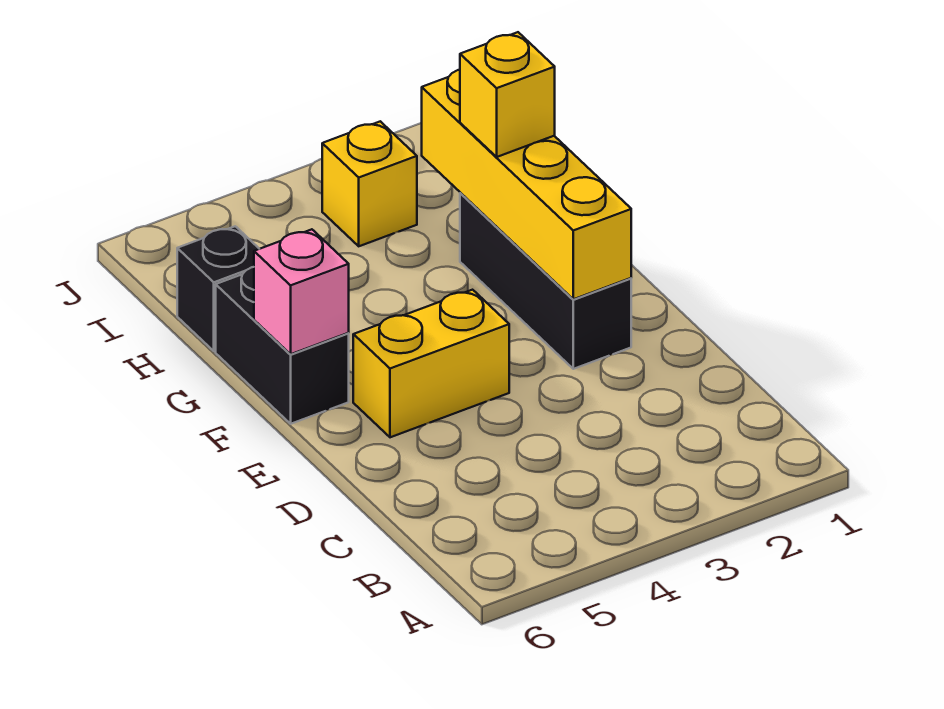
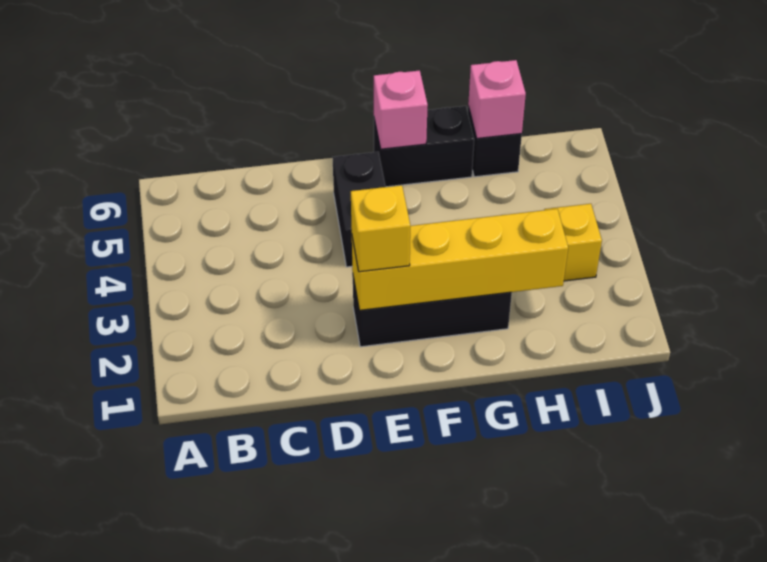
yellow 1x2 brick [353,290,509,437] -> black 1x2 brick [332,152,385,267]
yellow 1x1 brick [460,32,555,157] -> yellow 1x1 brick moved to [351,185,410,272]
none -> pink 1x1 brick [468,60,526,138]

